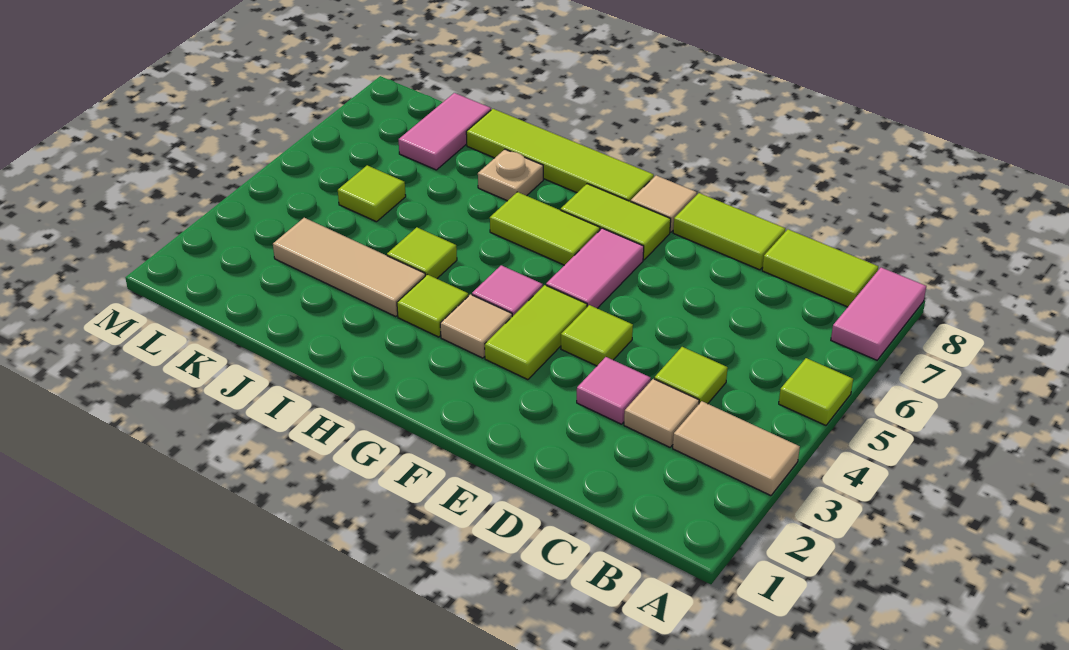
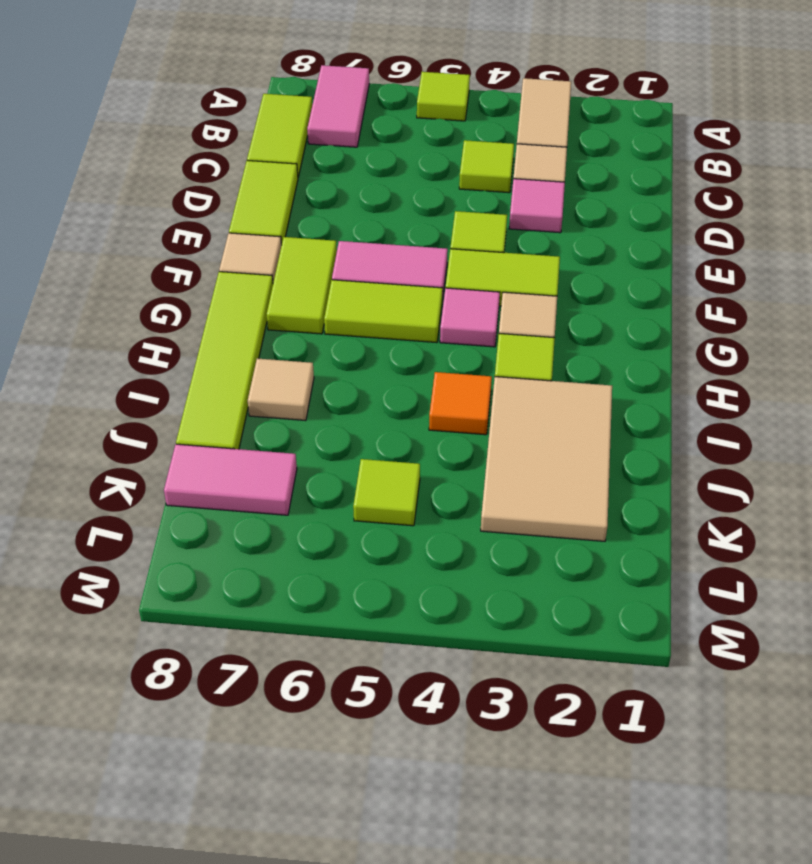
pink 1x2 tile [831,267,926,360] -> pink 1x2 tile turned to [307,65,369,147]
lime 1x2 tile [490,192,600,265] -> lime 1x2 tile turned to [324,280,443,343]
tan 1x3 tile [273,218,425,317] -> tan 2x3 tile [481,377,612,541]
lime 1x1 tile [387,227,457,279] -> orange 1x1 tile [429,372,492,435]
tan 1x1 plate [478,149,543,201] -> tan 1x1 tile [248,358,314,421]

